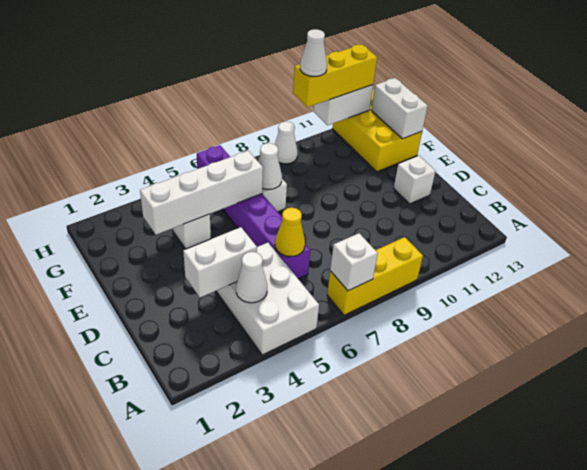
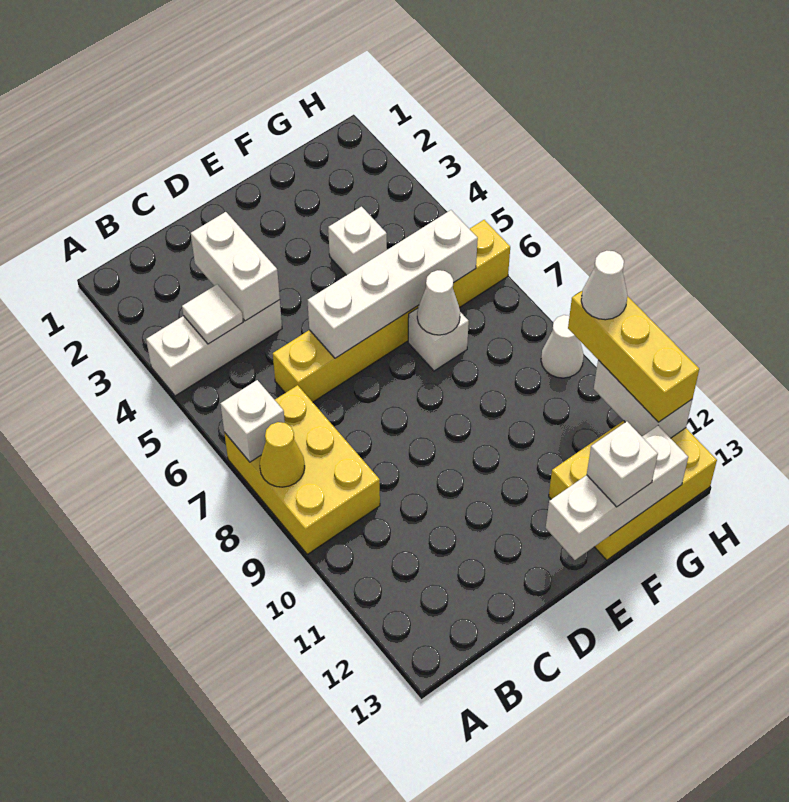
white 2x3 brick [216,243,319,355] -> white 1x3 brick [146,300,282,396]
yellow 1x3 brick [327,237,423,315] -> yellow 2x3 brick [224,385,380,554]
white 1x1 cone [236,252,267,303] -> white 1x1 tile [182,284,243,344]
purple 1x6 brick [197,145,310,279] -> yellow 1x6 brick [273,220,510,402]
yellow 1x1 cone [275,208,305,257] -> yellow 1x1 cone moved to [260,422,305,487]
white 1x1 brick [394,156,436,204] -> white 1x1 brick moved to [587,422,658,507]
white 1x4 brick [140,151,263,235] -> white 1x4 brick turned to [308,210,478,358]
white 1x2 brick [371,78,428,139] -> white 1x3 brick [546,426,688,560]

